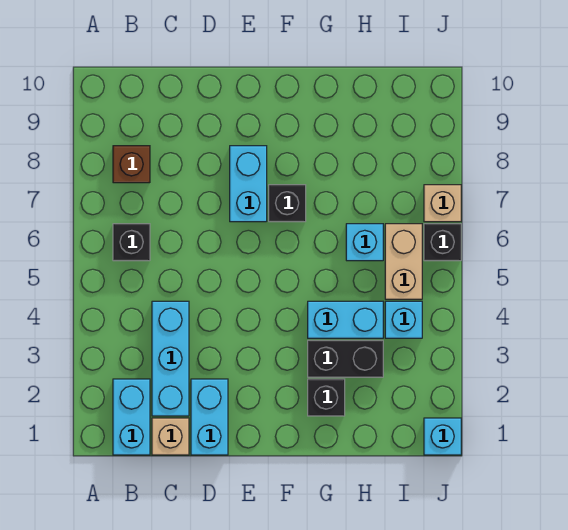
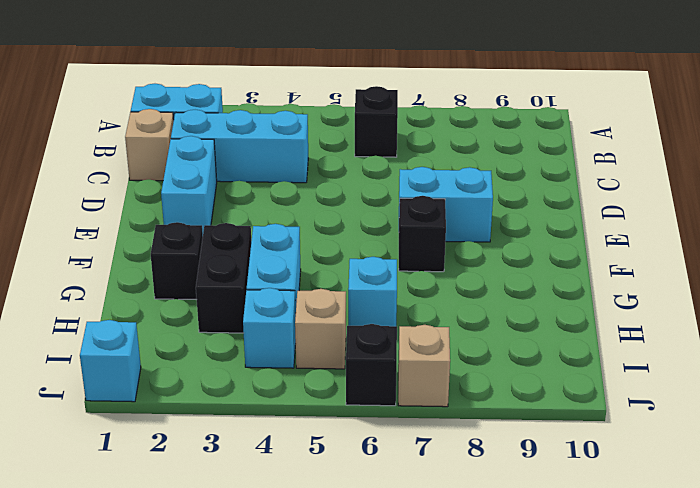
brown 1x1 brick [113,146,150,183] -> none
cyan 1x2 brick [191,379,228,455] -> cyan 1x2 brick turned to [161,136,217,232]
tan 1x2 brick [385,224,422,299] -> tan 1x1 brick [295,289,346,369]

